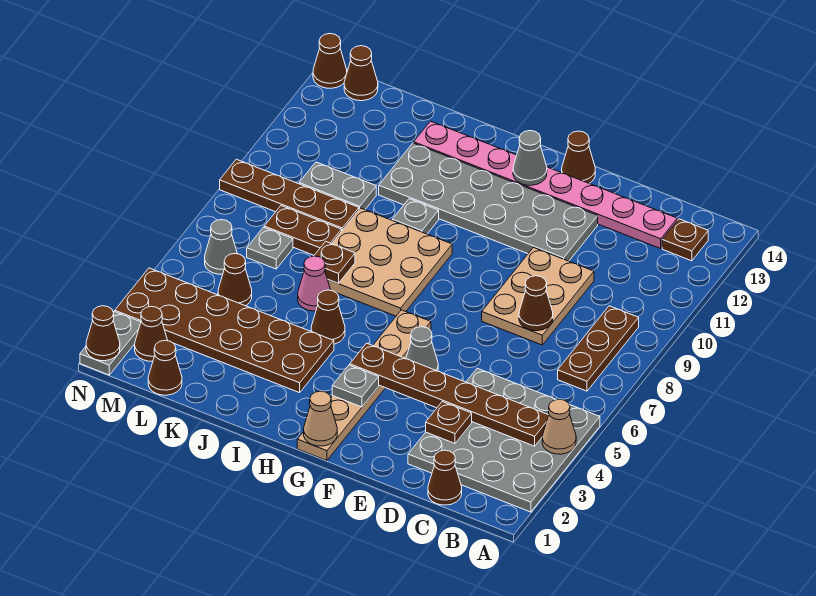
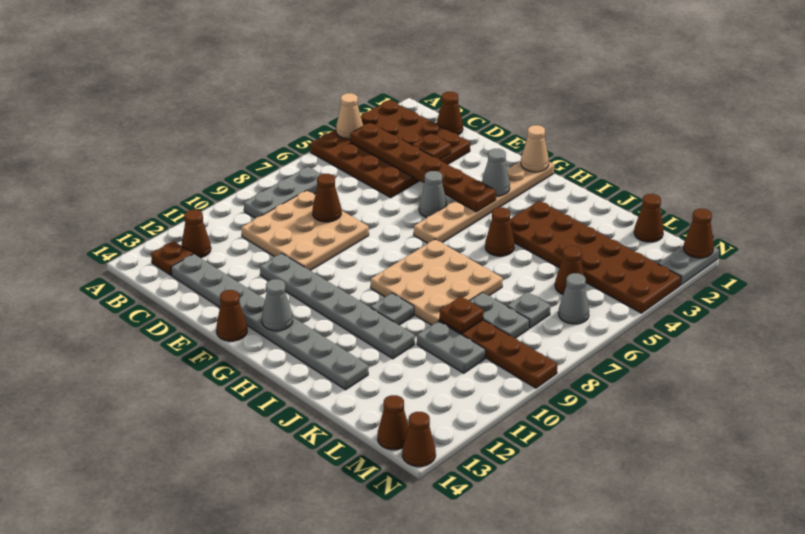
grey 4x4 plate [408,368,600,512] -> brown 4x4 plate [310,100,470,198]
brown 1x3 plate [558,306,639,391] -> grey 1x3 plate [244,167,321,218]
pink 1x8 plate [414,121,677,249] -> grey 1x8 plate [171,254,368,390]
tan 2x3 plate [482,248,594,345] -> tan 3x3 plate [241,190,369,271]
grey 2x6 plate [379,143,598,261] -> grey 1x6 plate [260,253,415,359]
grey 1x1 plate [332,365,379,407] -> grey 1x1 cone [482,149,510,196]
pink 1x1 cone [298,256,330,311] -> none
brown 1x1 plate [314,241,355,283] -> brown 1x1 plate moved to [440,297,484,333]
brown 1x2 plate [264,206,342,255] -> grey 1x2 plate [470,292,529,338]
brown 1x1 cone [135,306,168,361] -> brown 1x1 cone moved to [181,210,211,258]

